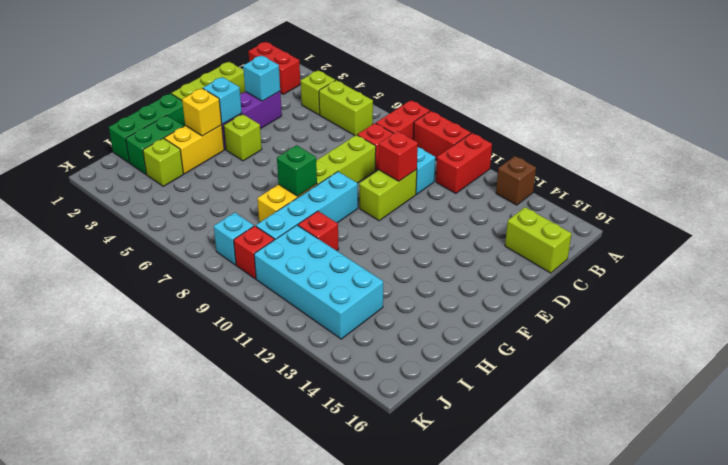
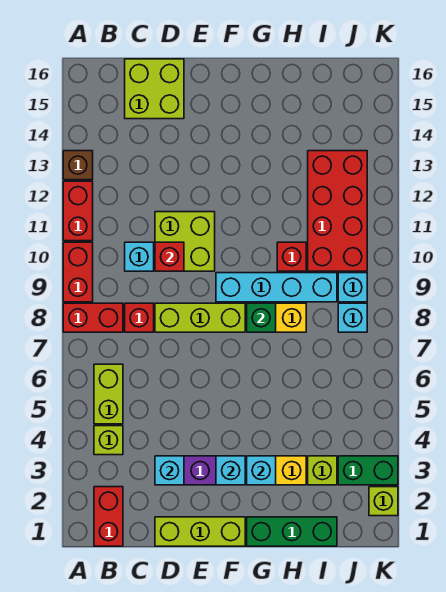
red 1x2 brick [436,133,492,194] -> red 1x2 brick turned to [63,181,93,241]
lime 1x2 brick [505,207,572,273] -> lime 2x2 brick [125,59,184,119]
lime 1x2 brick [359,169,417,221] -> lime 2x2 brick [155,212,215,271]
lime 1x1 brick [224,114,262,161] -> lime 1x1 brick moved to [369,487,398,516]
yellow 1x1 brick [182,88,222,136] -> cyan 1x1 brick [247,456,276,485]
green 1x2 brick [126,115,184,174] -> green 1x2 brick moved to [338,456,398,485]
cyan 2x4 brick [254,225,383,339] -> red 2x4 brick [308,151,367,271]
red 1x1 brick [234,226,274,279] -> cyan 1x1 brick [338,273,367,302]

